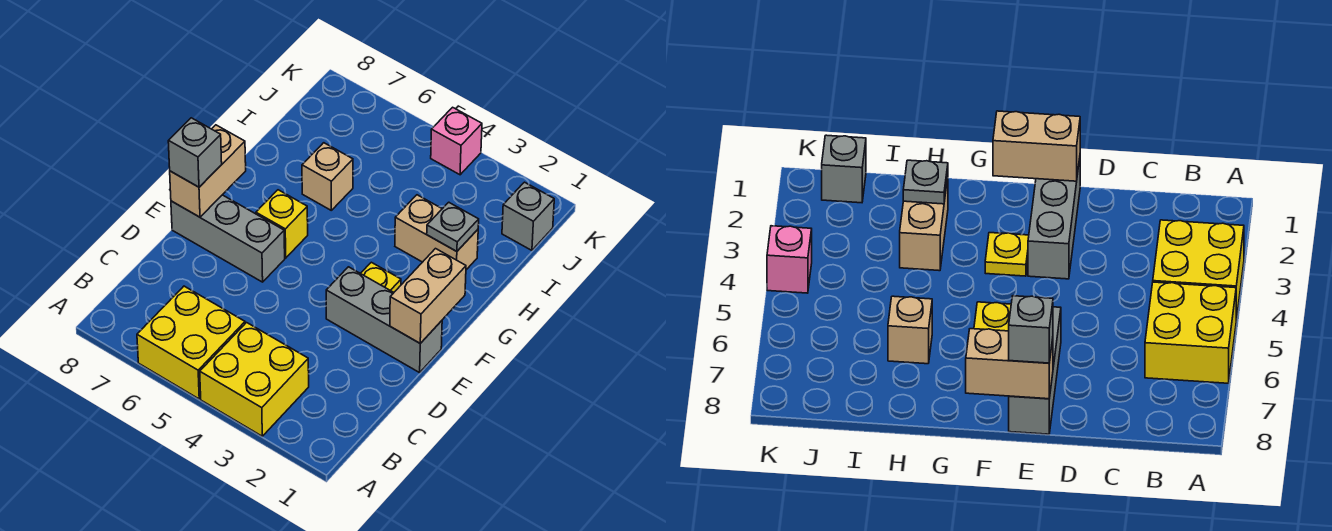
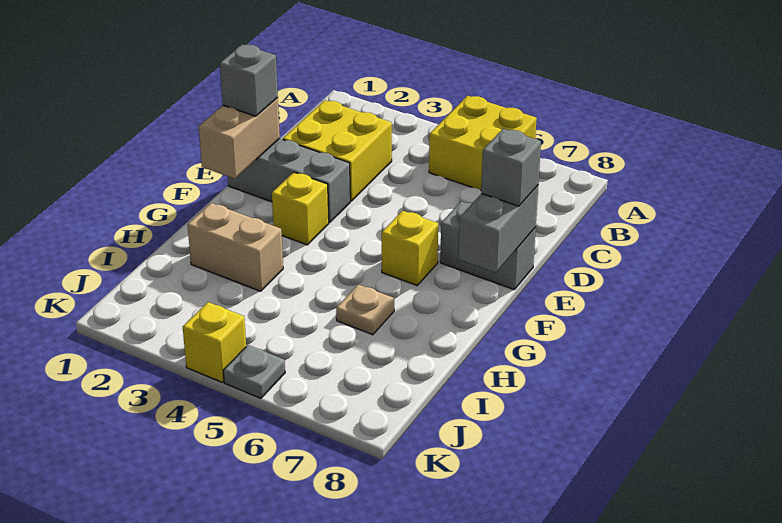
yellow 2x2 brick [200,323,309,436] -> yellow 2x2 brick moved to [283,100,392,201]
grey 1x3 brick [171,195,285,282] -> grey 1x2 brick [440,201,536,289]
tan 1x2 brick [170,125,246,217] -> grey 1x2 brick [458,185,538,273]
yellow 1x1 plate [361,262,401,292] -> yellow 1x1 brick [272,172,329,245]
grey 1x1 plate [427,202,479,251] -> grey 1x1 plate moved to [223,345,285,398]
tan 1x1 brick [302,143,353,210] -> tan 1x1 plate [336,284,394,335]
grey 1x1 brick [502,182,554,250] -> grey 1x1 brick moved to [220,44,278,116]
pink 1x1 brick [431,107,482,175] -> yellow 1x1 brick [183,302,246,382]

